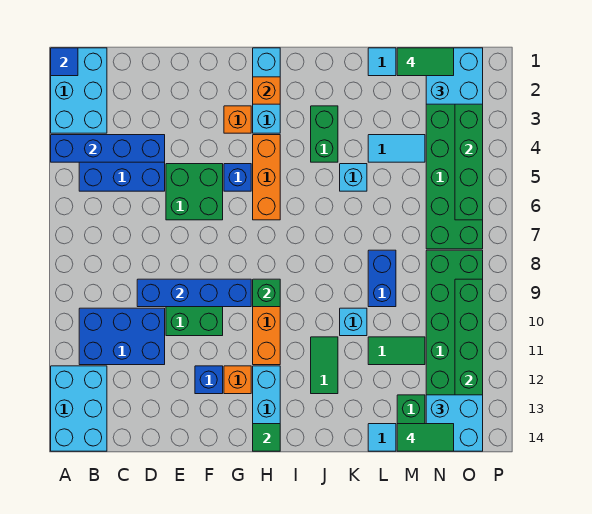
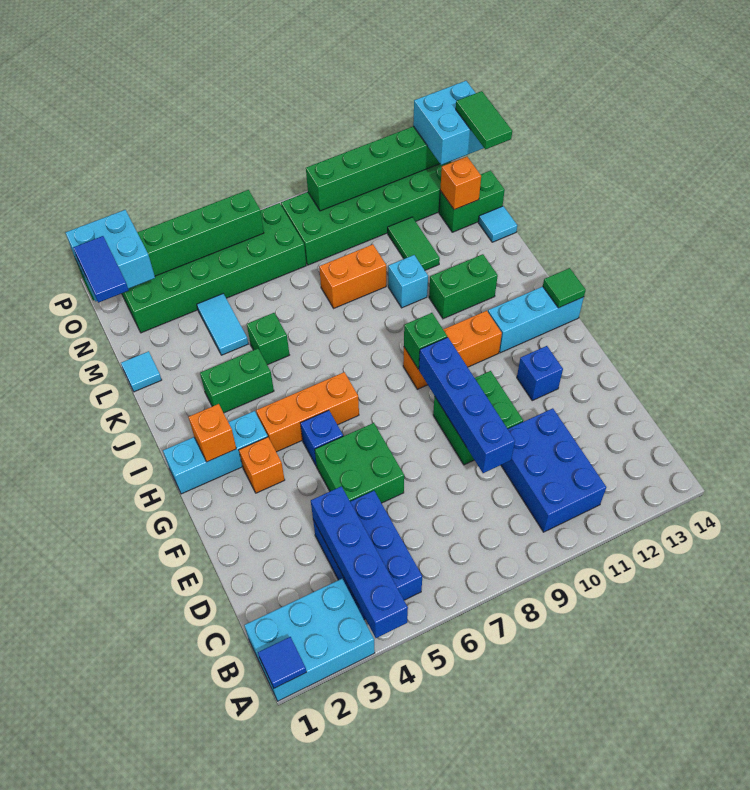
cyan 2x3 brick [51,366,107,451] -> none
orange 1x1 brick [224,366,251,394] -> orange 1x1 brick moved to [440,157,481,210]
green 1x2 tile [311,337,338,394] -> green 1x2 brick [429,254,498,319]
cyan 1x1 brick [340,164,367,191] -> green 1x1 brick [247,313,289,365]
blue 1x2 brick [368,250,396,307] -> orange 1x2 brick [319,244,386,308]
green 1x2 tile [397,48,454,76] -> blue 1x2 tile [73,236,129,303]

